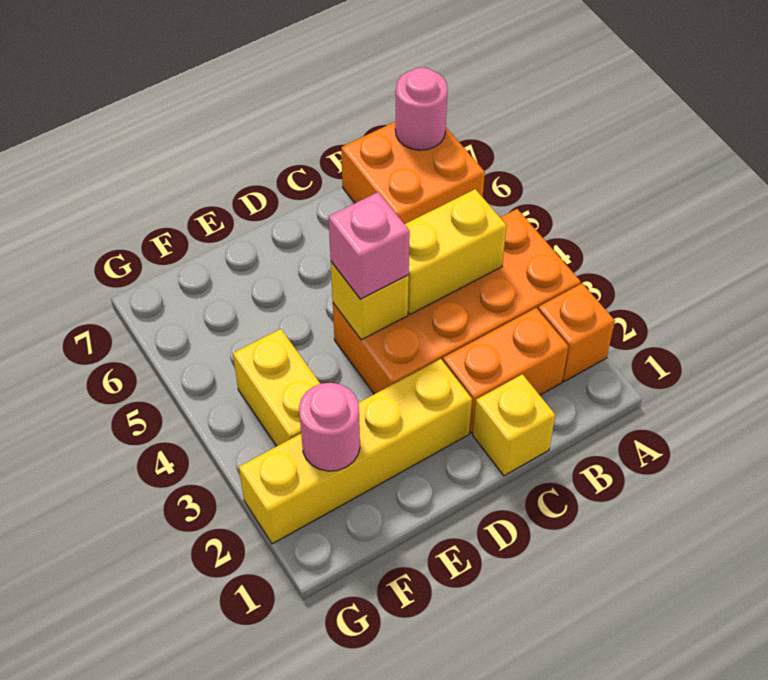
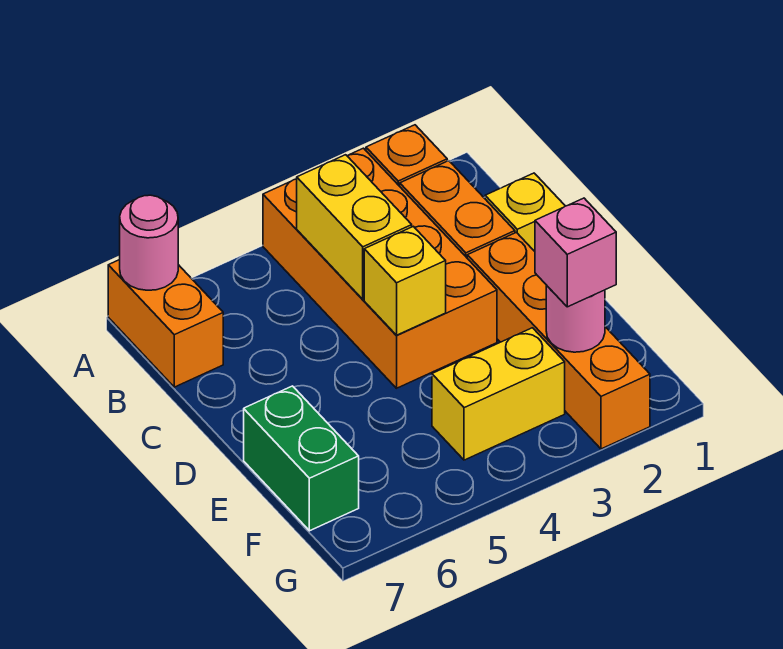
orange 2x2 brick [341,121,485,224] -> orange 1x2 brick [108,260,223,387]
yellow 1x4 brick [239,359,472,544] -> orange 1x4 brick [467,232,650,449]
pink 1x1 brick [329,192,410,299] -> pink 1x1 brick moved to [535,198,616,307]
none -> green 1x2 brick [244,386,359,531]

